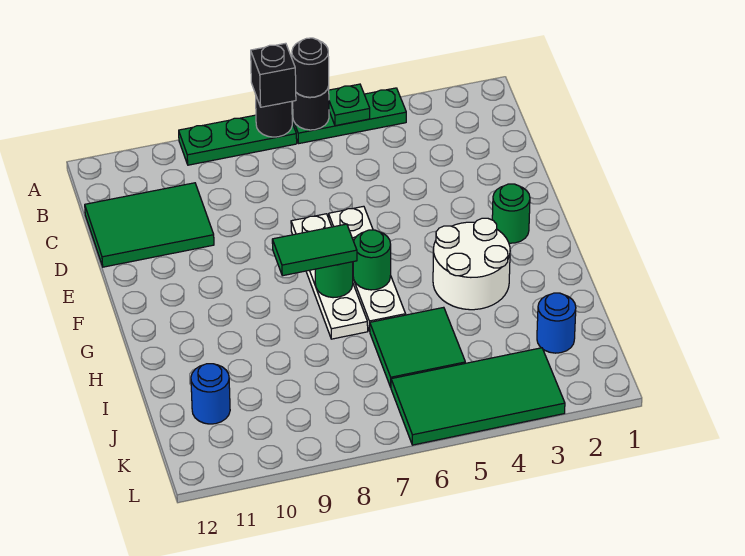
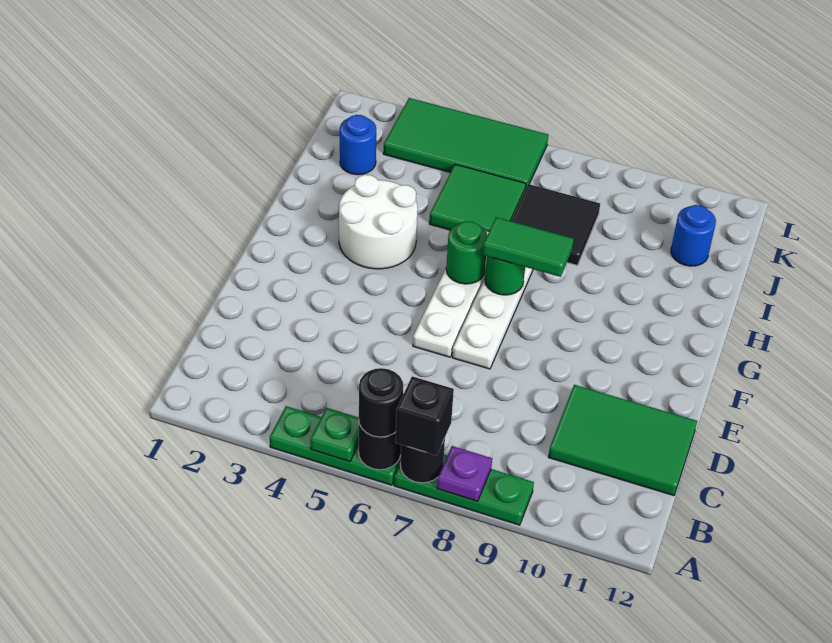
none -> purple 1x1 plate [437,446,492,501]
green 1x1 round brick [492,184,530,243] -> none
none -> black 2x2 tile [511,184,600,265]

